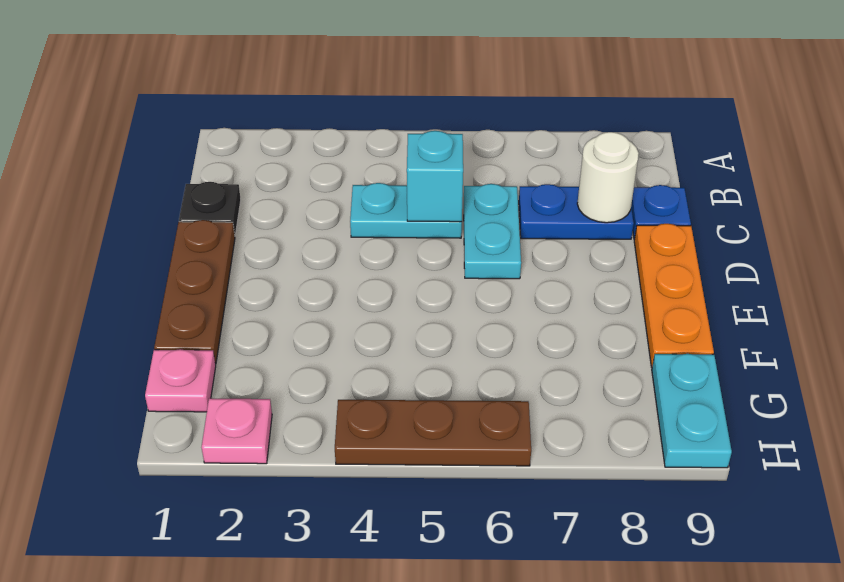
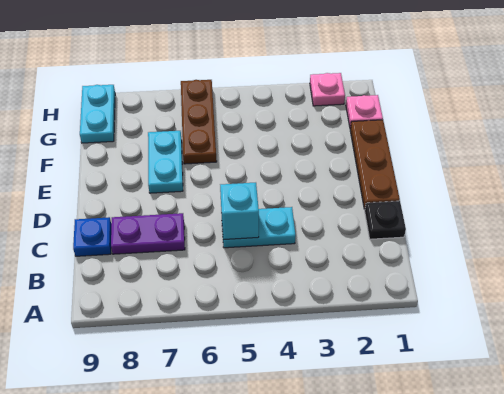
cyan 1x2 plate [464,184,521,279] -> cyan 1x2 plate moved to [148,131,183,193]
blue 1x2 plate [519,184,634,239] -> purple 1x2 plate [111,213,185,254]
white 1x1 round brick [577,132,639,223] -> none
orange 1x3 plate [634,224,714,367] -> none
brown 1x3 plate [335,400,531,466] -> brown 1x3 plate turned to [181,80,217,164]

